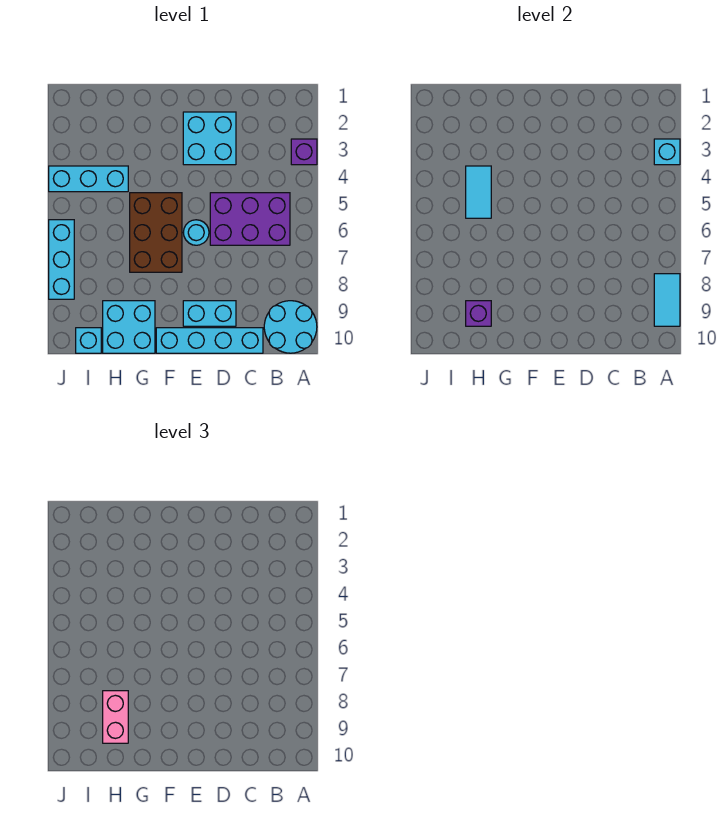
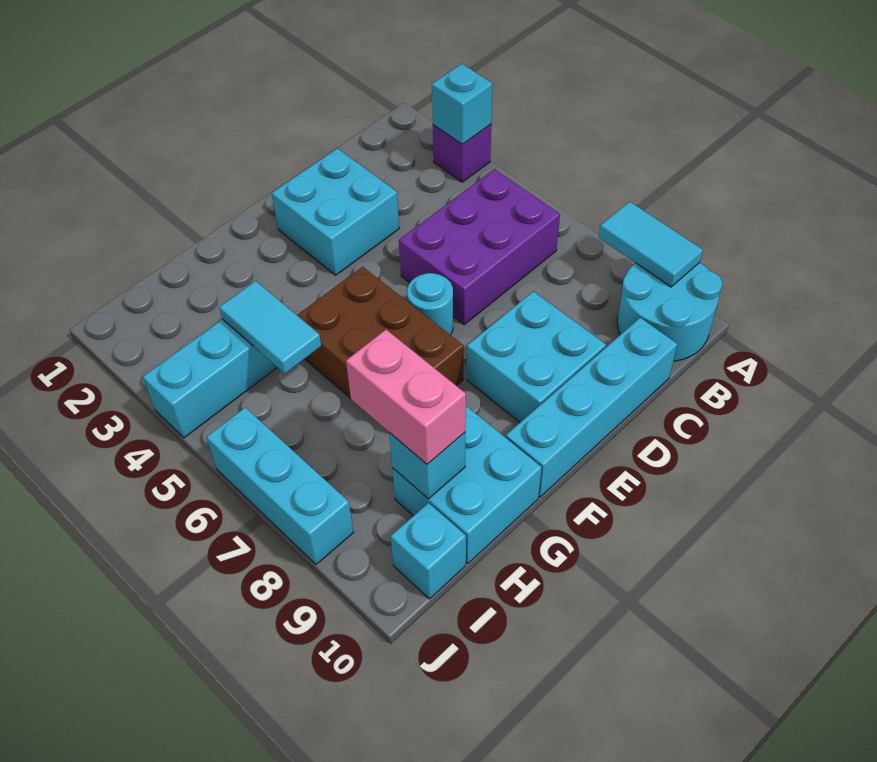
cyan 1x2 brick [183,301,236,326] -> cyan 2x2 brick [467,291,606,422]
purple 1x1 brick [466,301,491,326] -> cyan 1x1 brick [389,433,465,499]

